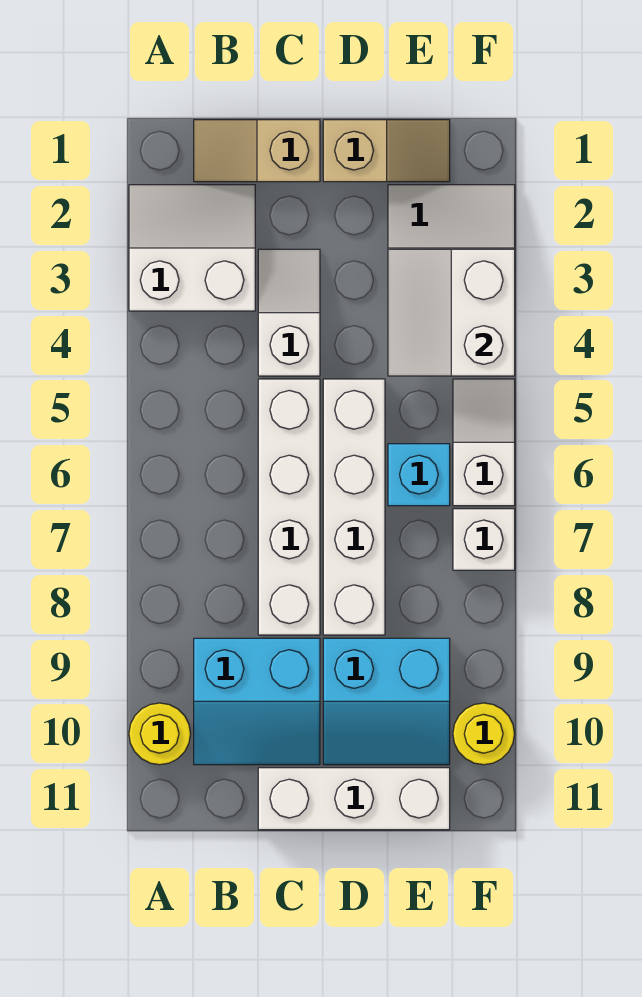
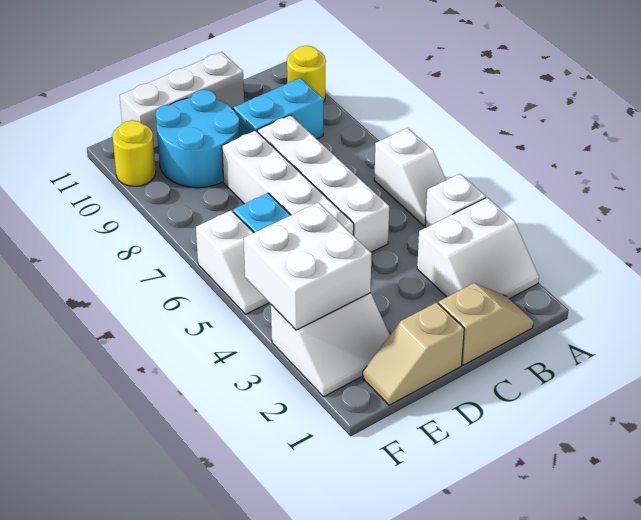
white 1x2 slope [258,249,320,376] -> white 1x2 slope moved to [374,128,446,226]
cyan 2x2 slope [323,638,450,765] -> cyan 2x2 round brick [155,90,239,188]
white 2x2 slope [388,249,515,376] -> white 2x2 brick [244,202,372,330]
white 1x1 brick [453,509,515,570] -> white 1x1 brick moved to [425,174,486,227]

